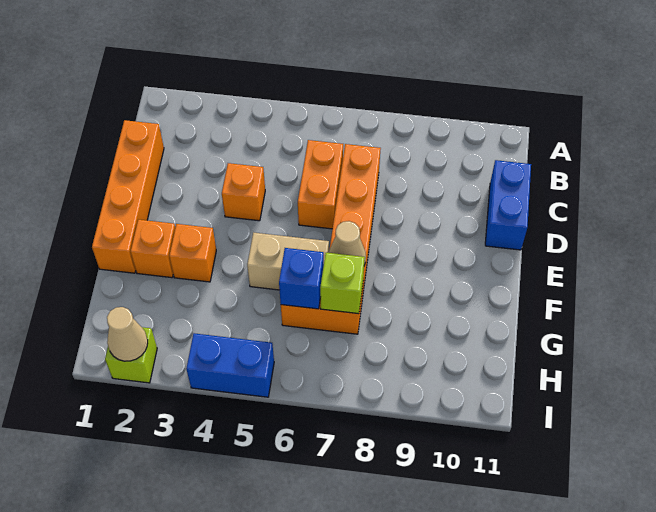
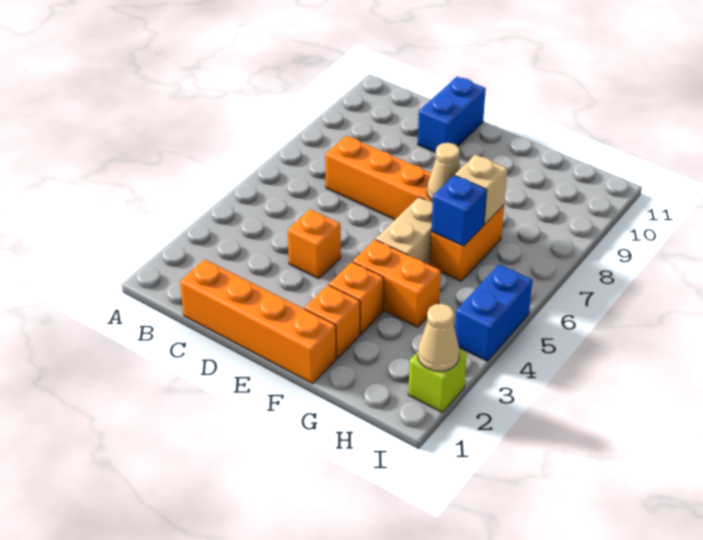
orange 1x2 brick [298,140,343,229] -> orange 1x2 brick moved to [353,240,441,327]
blue 1x2 brick [485,160,531,250] -> blue 1x2 brick turned to [418,77,486,153]
lime 1x1 brick [320,253,365,314] -> tan 1x1 brick [455,155,507,224]

